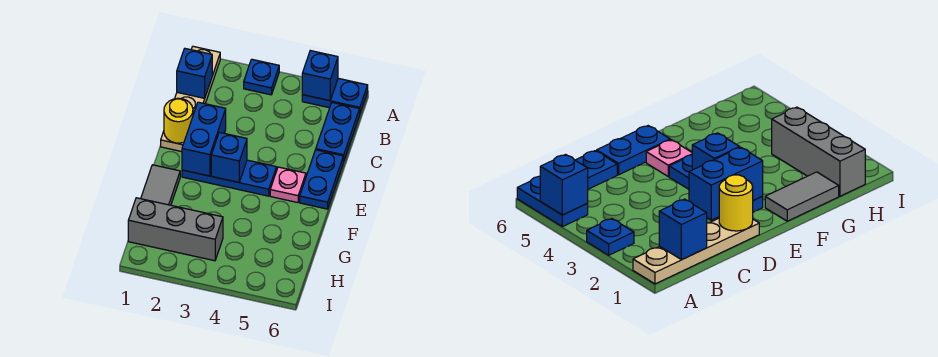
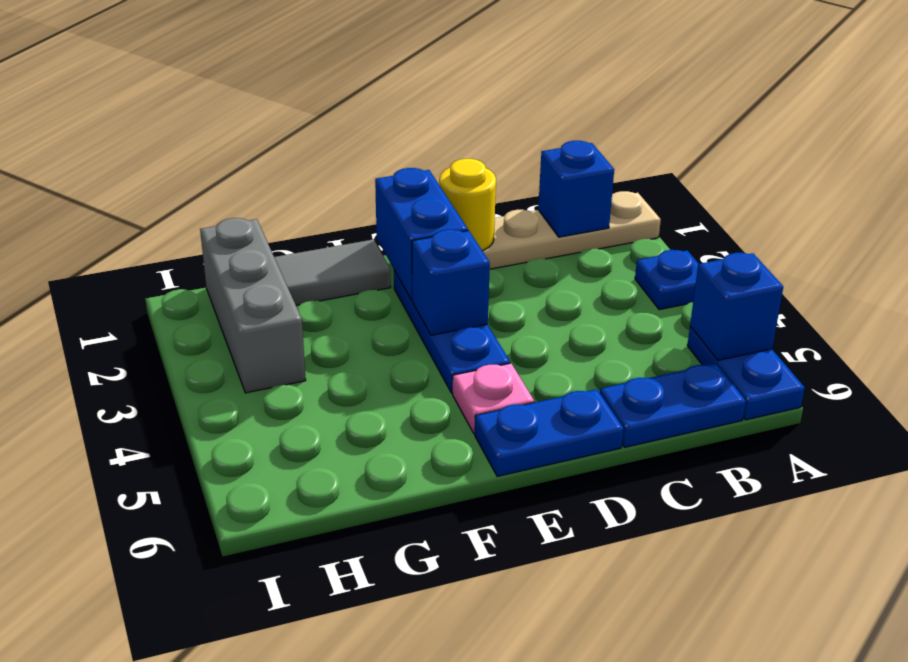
blue 1x2 brick [182,102,226,176] -> blue 1x2 brick turned to [375,168,468,300]

